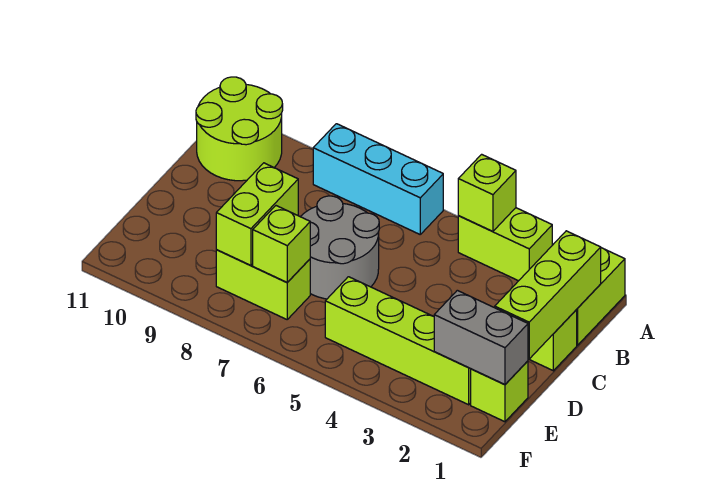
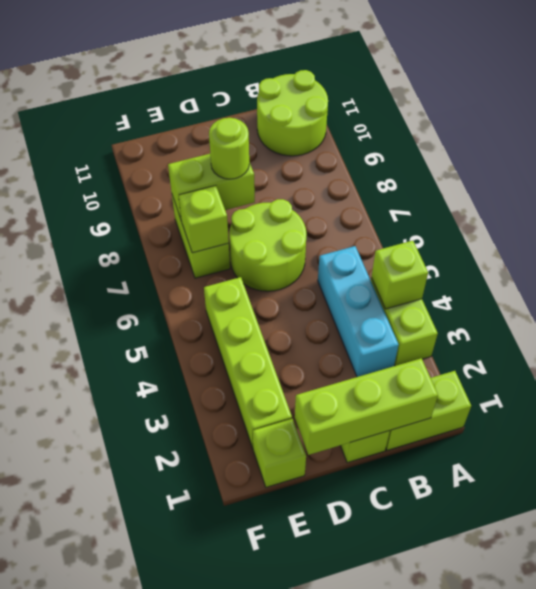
cyan 1x3 brick [313,124,443,234] -> cyan 1x3 brick moved to [318,246,399,377]
grey 2x2 round brick [300,196,379,299] -> lime 2x2 round brick [229,199,307,291]
none -> lime 1x1 round brick [209,118,249,179]
grey 1x2 brick [434,290,528,385] -> none

